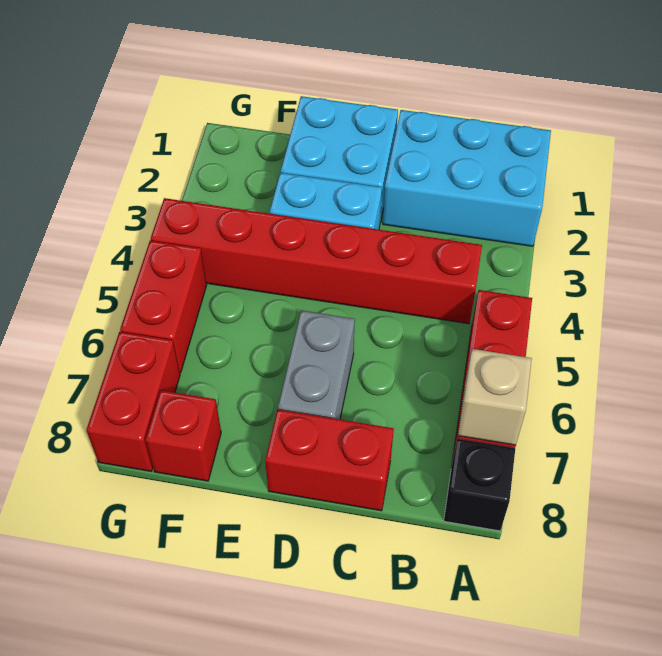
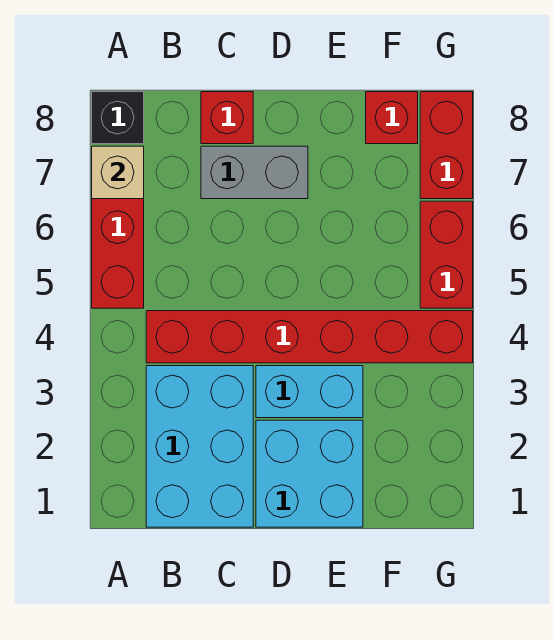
cyan 2x3 brick [383,110,551,246] -> cyan 2x3 brick turned to [146,366,253,527]
red 1x2 brick [265,409,394,511] -> red 1x1 brick [201,92,253,144]
grey 1x2 brick [278,311,355,419] -> grey 1x2 brick turned to [201,146,308,199]

